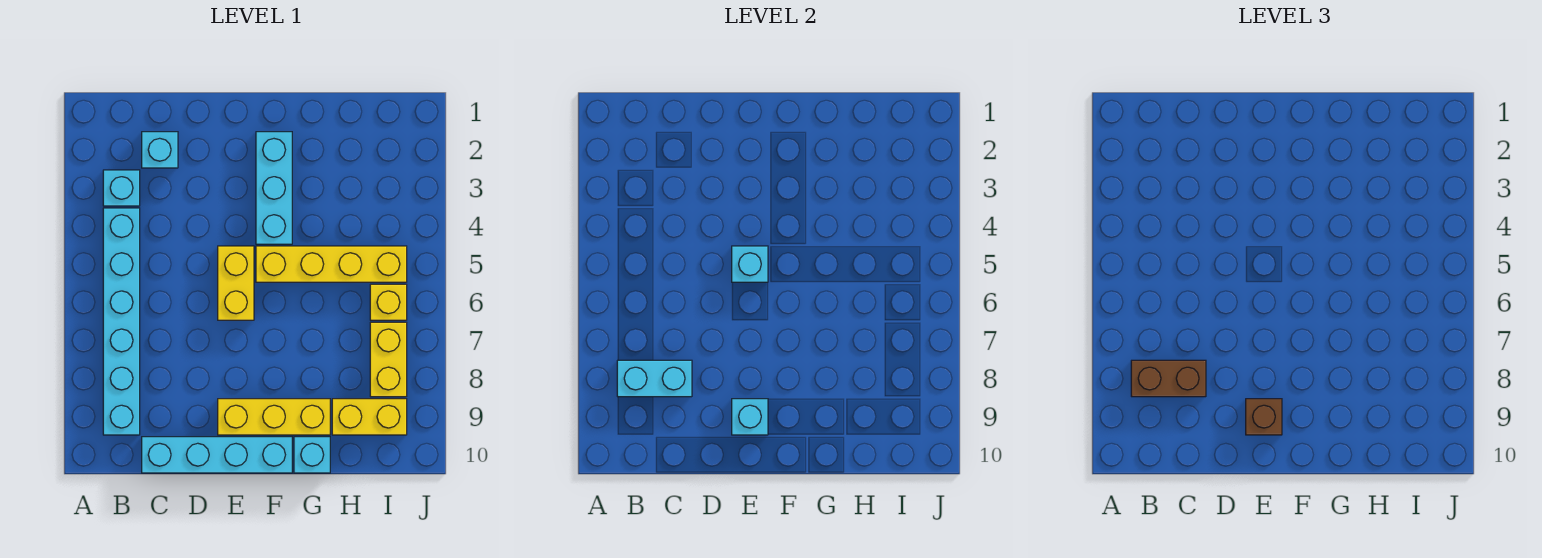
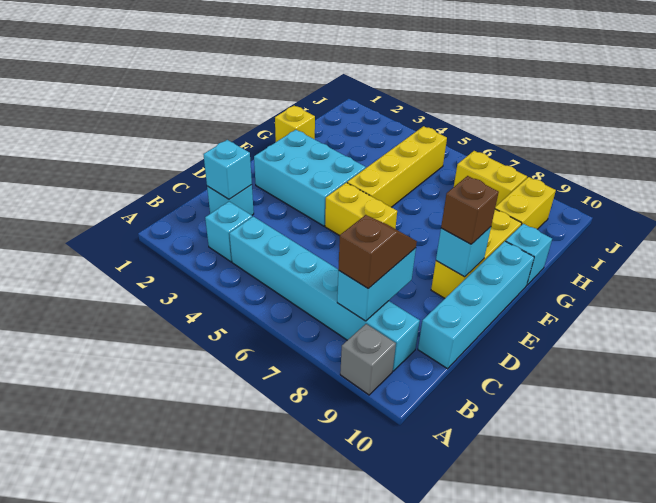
none -> grey 1x1 brick [340,324,396,395]
brown 1x2 brick [1131,360,1206,397] -> brown 1x2 slope [338,215,417,289]
cyan 1x1 brick [732,246,768,282] -> cyan 1x1 brick moved to [203,140,252,199]
cyan 1x3 brick [256,132,292,244] -> cyan 2x3 brick [254,130,366,226]
yellow 1x1 brick [370,284,407,320] -> yellow 1x1 brick moved to [275,106,315,142]

